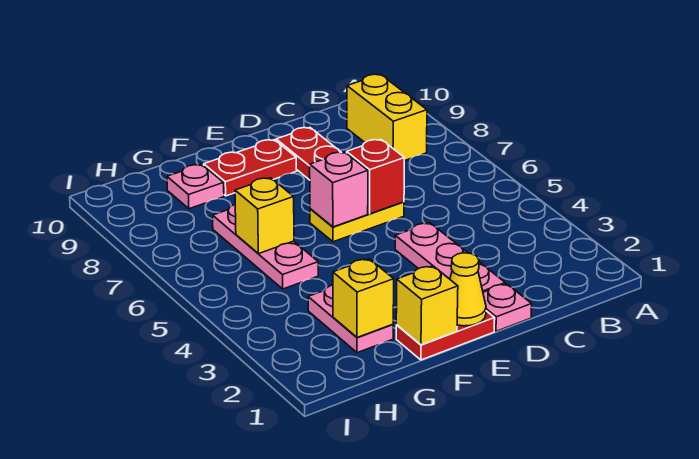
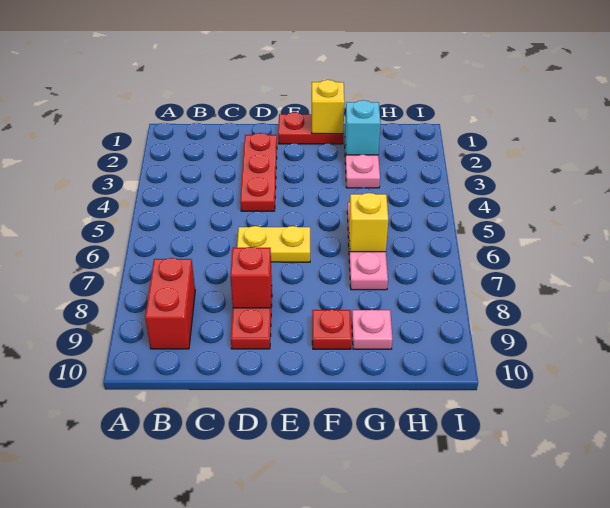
yellow 1x2 brick [347,74,427,161] -> red 1x2 brick [145,258,195,349]
pink 1x1 plate [483,284,532,331] -> none
pink 1x3 plate [395,223,505,292] -> red 1x3 plate [240,133,277,211]
red 1x1 brick [347,140,404,214] -> red 1x1 brick moved to [230,247,272,308]
yellow 1x1 cone [450,253,486,326] -> none
pink 1x1 brick [310,152,368,227] -> none
red 1x2 plate [204,140,297,196] -> red 1x1 plate [312,310,352,349]
yellow 1x1 brick [333,259,394,337] -> cyan 1x1 brick [345,100,381,155]

